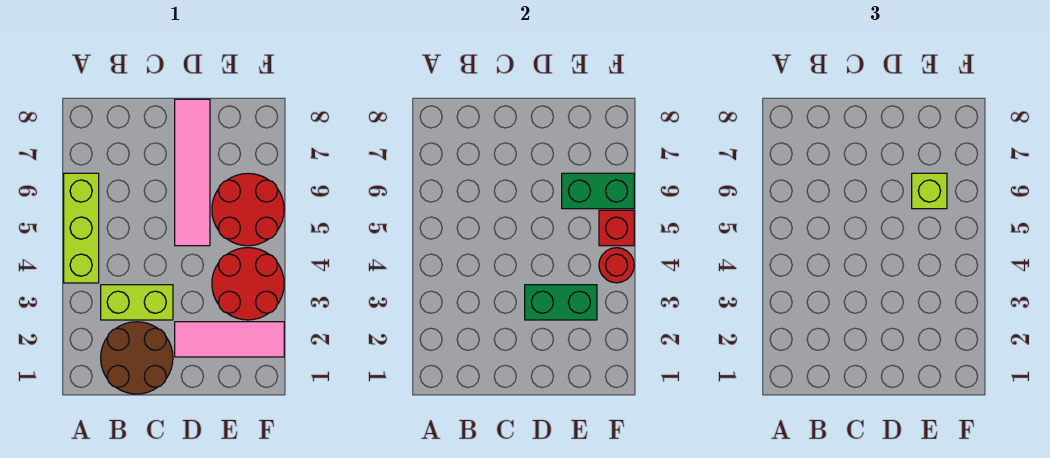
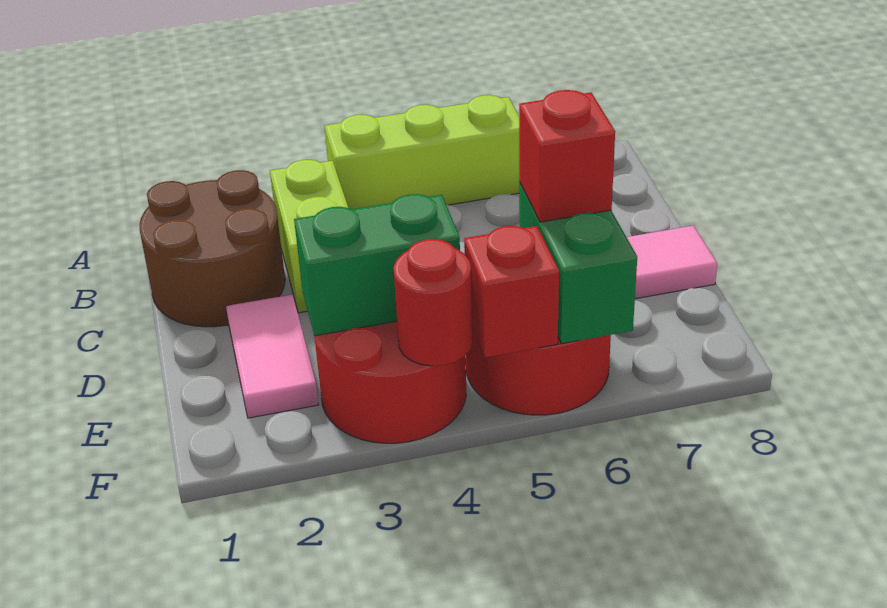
pink 1x3 tile [175,322,284,357] -> pink 1x2 tile [226,294,319,418]
green 1x2 brick [525,285,597,320] -> green 1x2 brick turned to [294,194,460,336]
lime 1x1 brick [912,173,947,209] -> red 1x1 brick [519,90,615,222]

